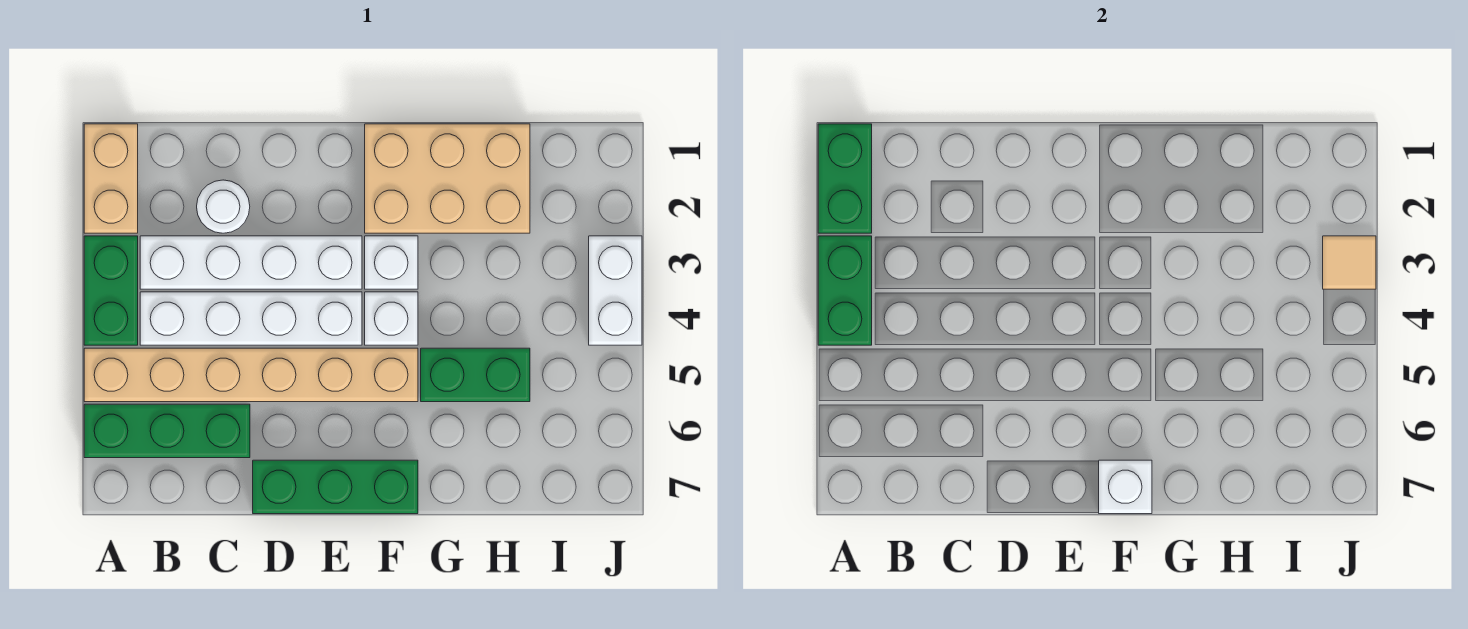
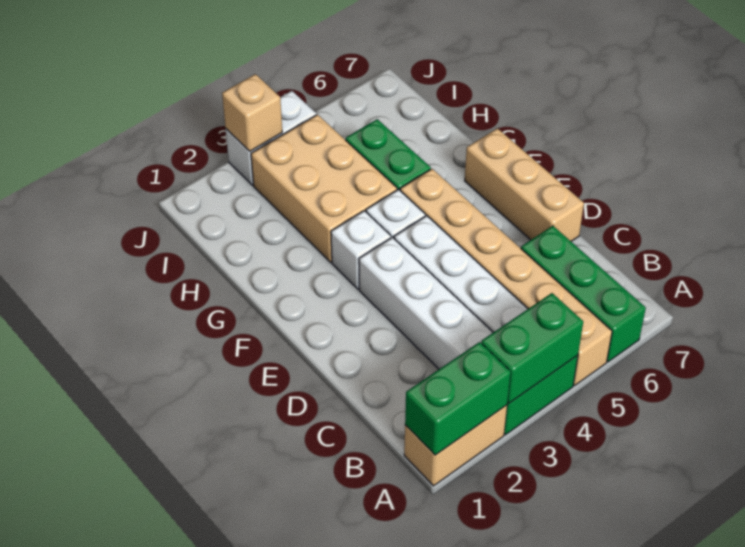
white 1x1 round brick [197,180,250,233] -> none
green 1x3 brick [253,460,418,514] -> tan 1x3 brick [465,128,584,241]
tan 2x3 brick [365,124,530,233] -> tan 2x3 brick moved to [251,115,397,262]
white 1x1 brick [1099,460,1152,514] -> none
tan 1x1 tile [1323,236,1376,289] -> tan 1x1 brick [222,74,282,151]

